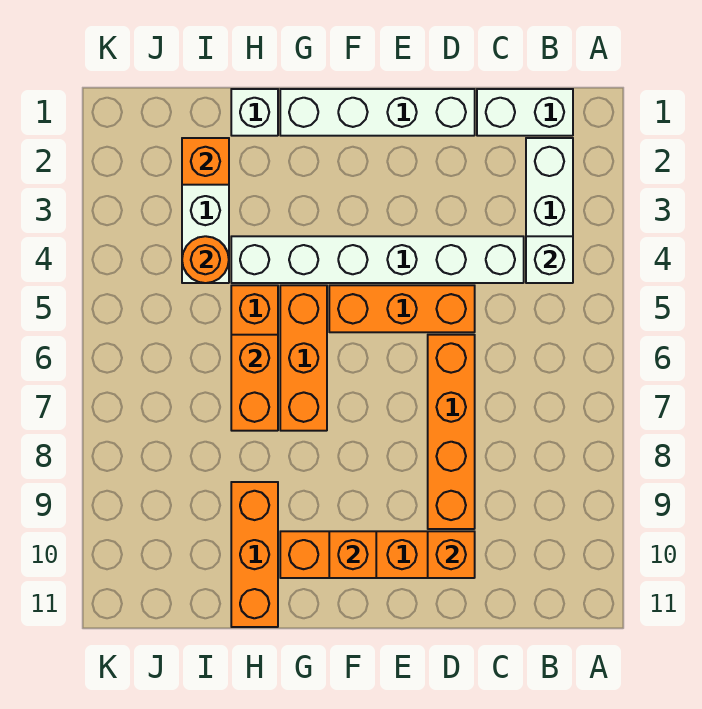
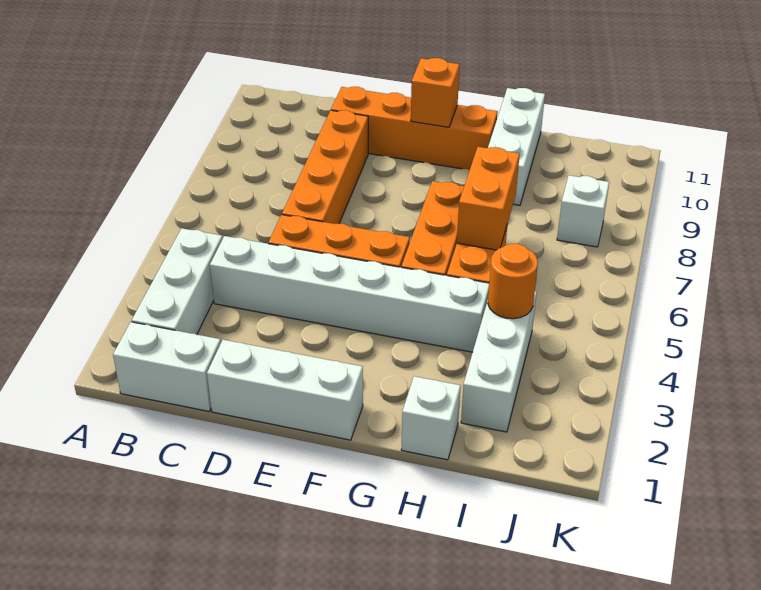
white 1x1 brick [526,236,573,283] -> white 1x1 brick moved to [557,175,609,247]
white 1x4 brick [280,89,475,136] -> white 1x3 brick [207,340,363,440]
orange 1x1 brick [428,531,475,578] -> none
orange 1x3 brick [231,482,278,627] -> white 1x3 brick [488,88,545,205]
orange 1x1 brick [182,138,229,185] -> none

